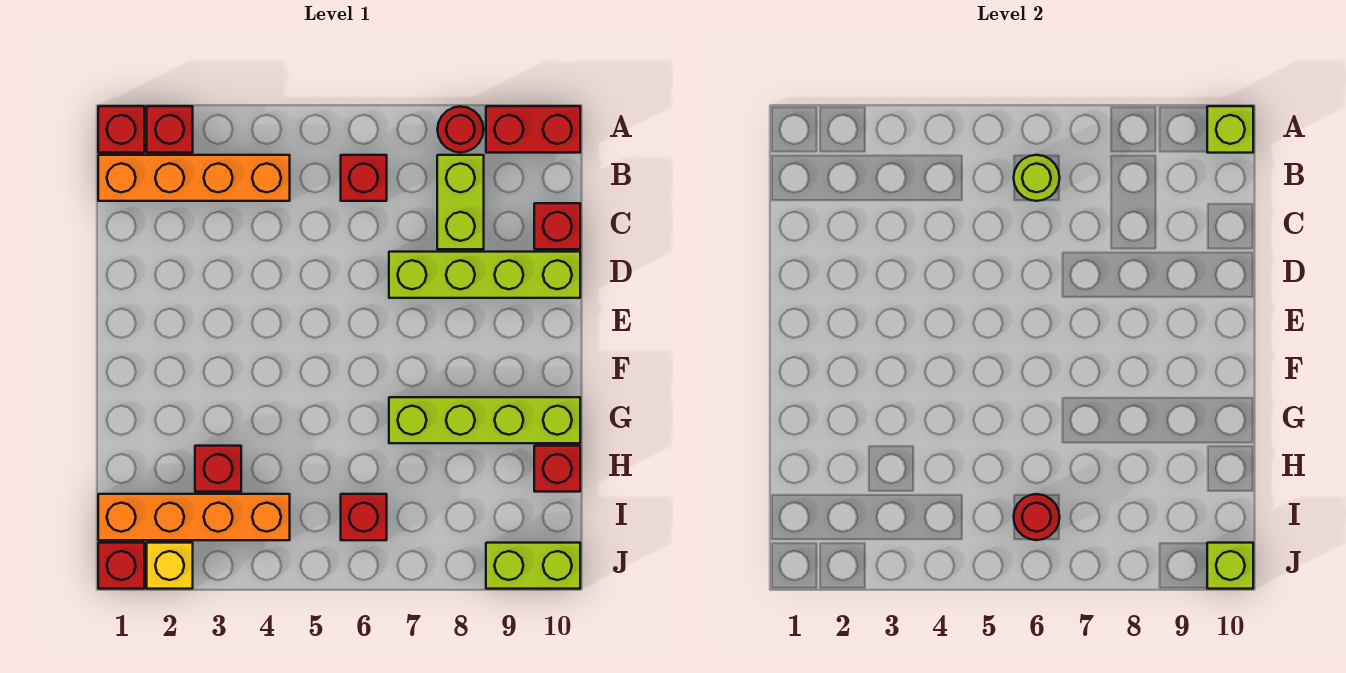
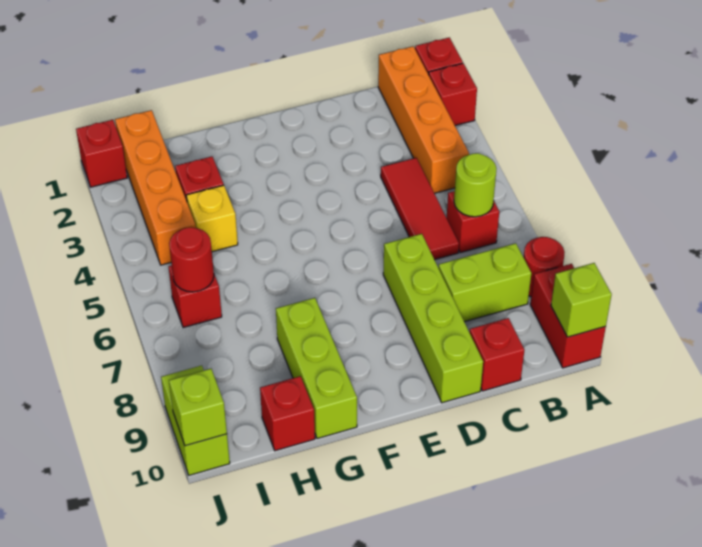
none -> red 1x3 tile [381,158,459,260]
lime 1x4 brick [389,397,580,443] -> lime 1x3 brick [276,298,357,439]
yellow 1x1 brick [147,543,193,589] -> yellow 1x1 brick moved to [186,185,238,252]

